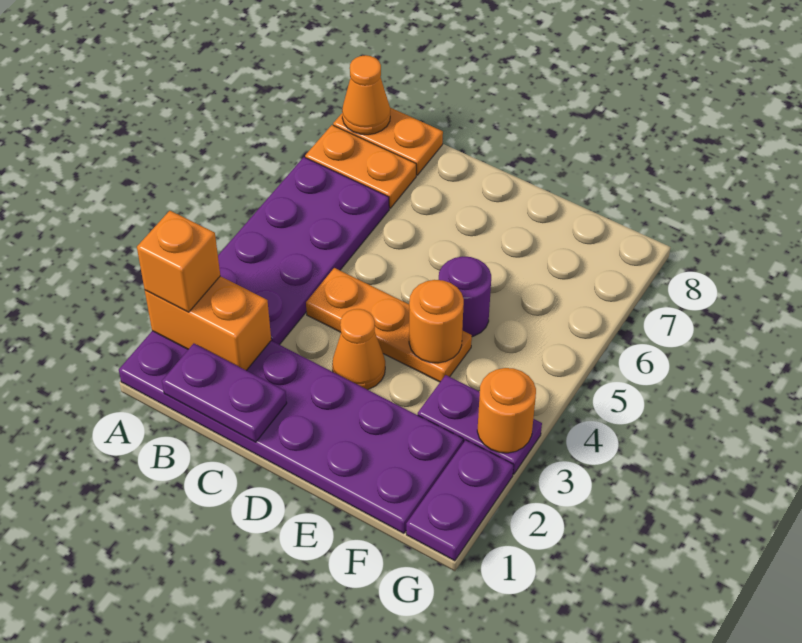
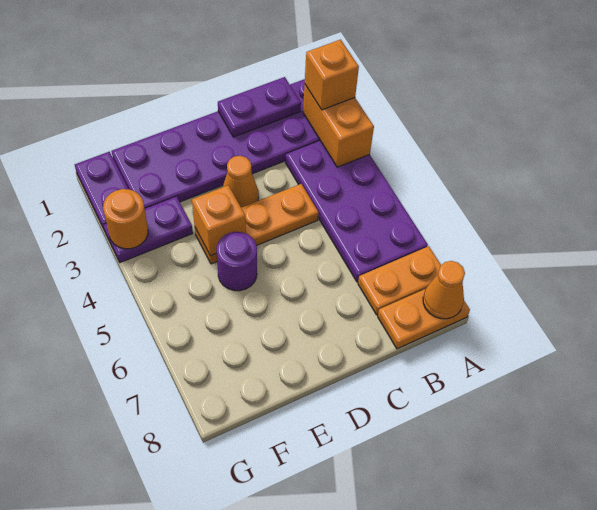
orange 1x2 brick [145,276,271,371] -> orange 1x2 brick turned to [303,84,374,167]
orange 1x1 round brick [409,280,464,363] -> orange 1x1 brick [192,185,246,256]

